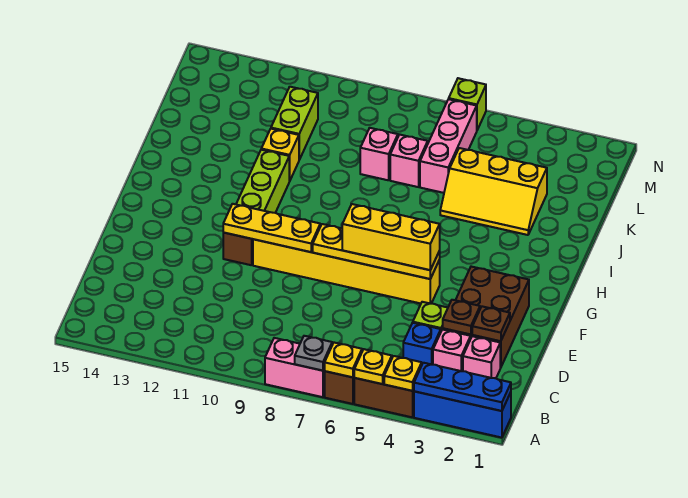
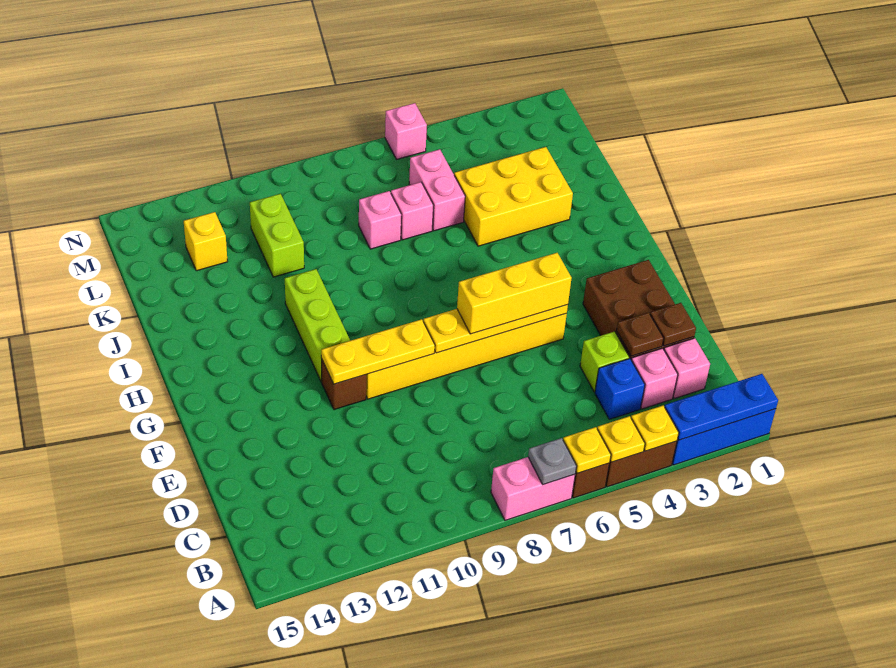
yellow 2x3 slope [440,148,547,235] -> yellow 2x3 brick [454,147,573,246]
yellow 1x1 brick [261,129,299,181] -> yellow 1x1 brick moved to [184,212,228,271]
pink 1x3 brick [420,99,477,193] -> pink 1x2 brick [409,149,465,231]
lime 1x1 brick [449,78,486,130] -> pink 1x1 brick [385,103,427,159]

